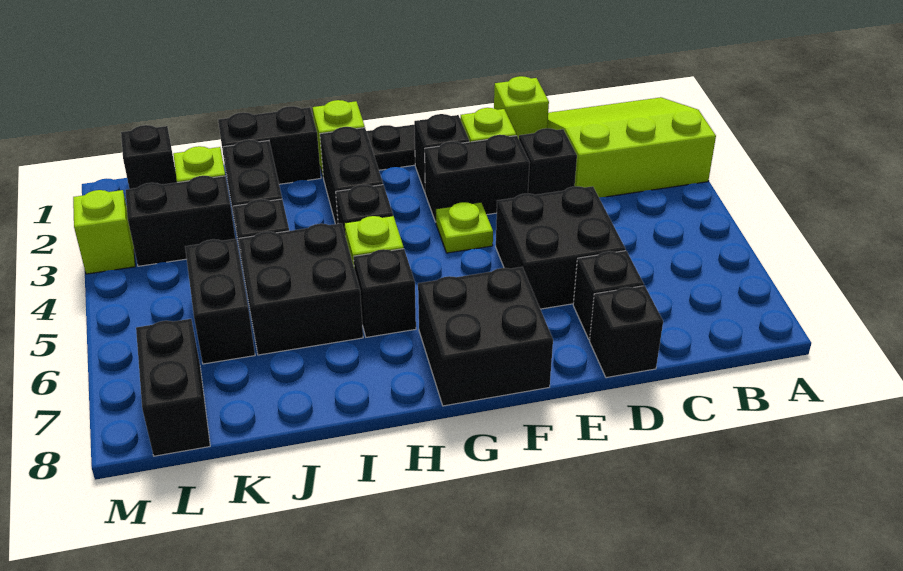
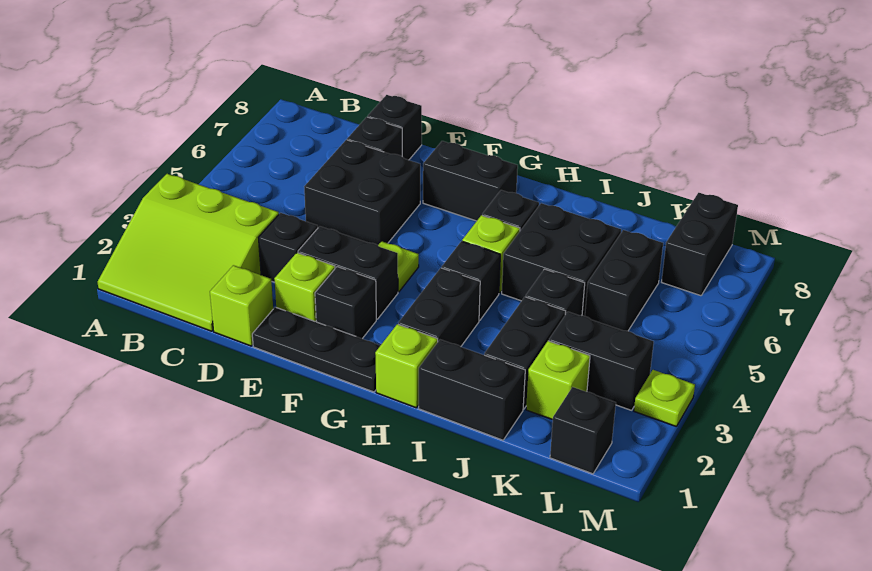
black 2x2 brick [418,267,553,406] -> black 1x2 brick [423,141,518,221]
lime 1x1 brick [73,190,135,274] -> lime 1x1 plate [634,370,695,427]

